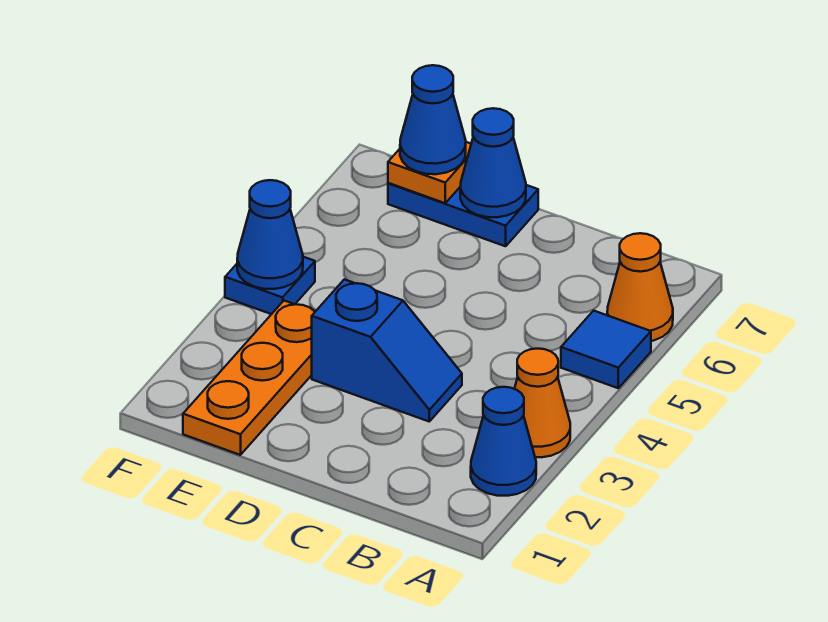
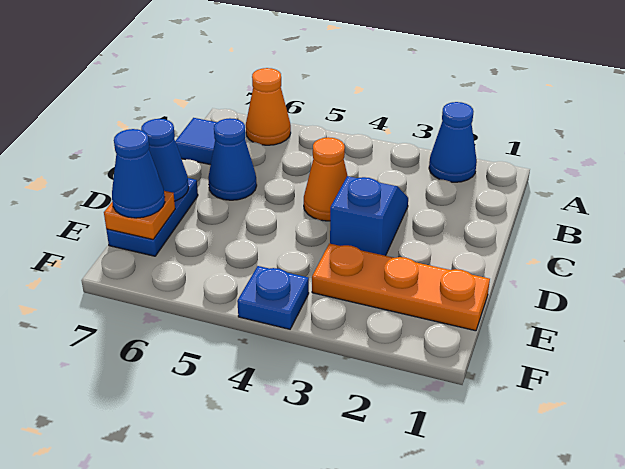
orange 1x1 cone [514,349,570,457] -> orange 1x1 cone moved to [304,137,348,221]
blue 1x1 tile [561,311,651,388] -> blue 1x1 tile moved to [175,118,217,165]
blue 1x1 cone [237,180,303,289] -> blue 1x1 cone moved to [208,118,257,200]

